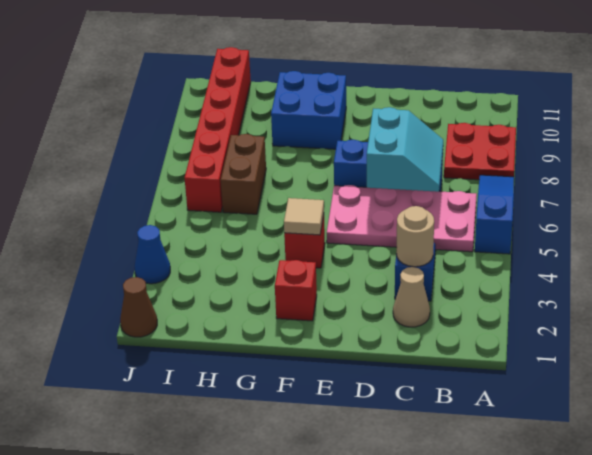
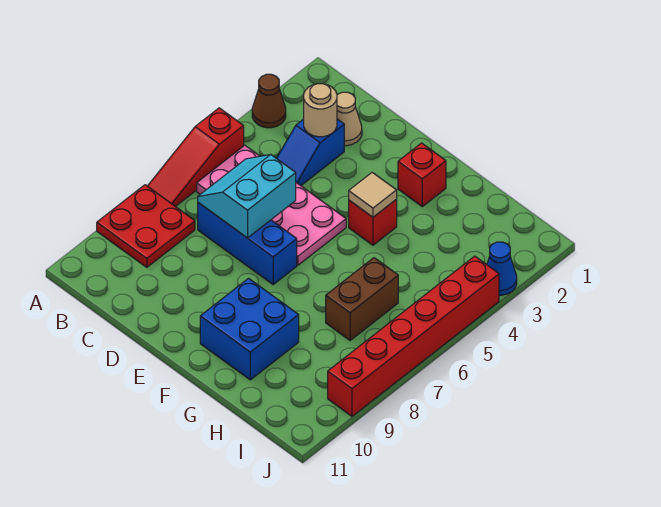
blue 1x3 slope [475,175,514,254] -> red 1x3 slope [148,108,244,207]
red 1x6 brick [185,47,251,212] -> red 1x6 brick moved to [328,256,499,416]
brown 1x1 cone [120,277,157,337] -> brown 1x1 cone moved to [252,74,286,128]

